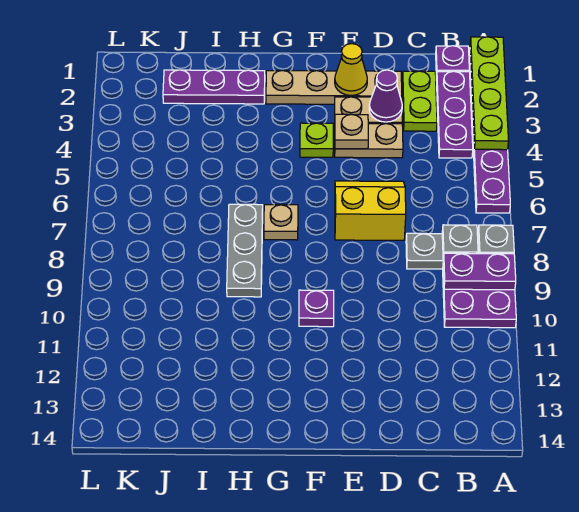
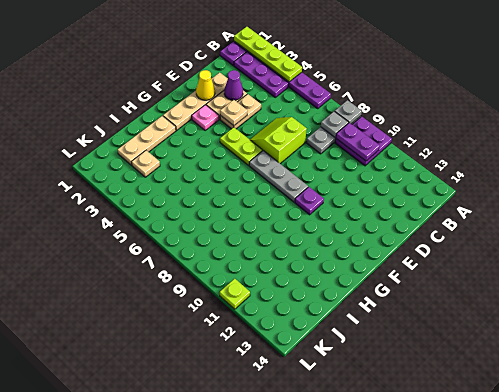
purple 1x2 plate [443,253,516,290] -> purple 1x2 plate turned to [336,123,380,161]
lime 1x2 plate [402,71,437,131] -> lime 1x2 plate moved to [220,127,262,165]
yellow 2x2 slope [335,181,406,240] -> lime 2x2 slope [250,117,307,164]
none -> pink 1x1 plate [192,105,219,130]
lime 1x1 plate [300,123,333,157] -> lime 1x1 plate moved to [220,279,250,309]
tan 1x1 plate [264,205,298,240] -> tan 1x1 plate moved to [132,150,160,177]
purple 1x3 plate [163,70,265,104] -> tan 1x3 plate [118,116,176,165]
grey 1x3 plate [227,204,263,297] -> grey 1x3 plate moved to [249,151,308,202]

